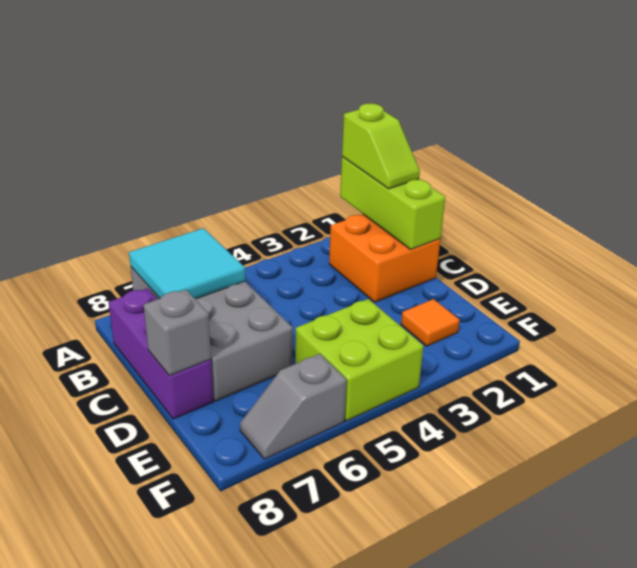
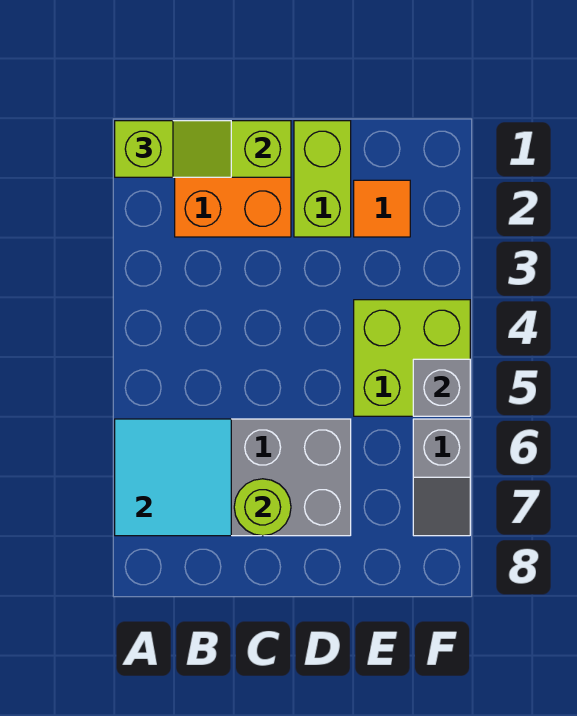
purple 1x3 brick [108,288,213,419] -> none
none -> lime 1x1 round brick [234,479,291,536]
none -> lime 1x2 brick [294,121,351,237]
grey 1x1 brick [144,290,211,375] -> grey 1x1 brick moved to [413,359,470,416]

